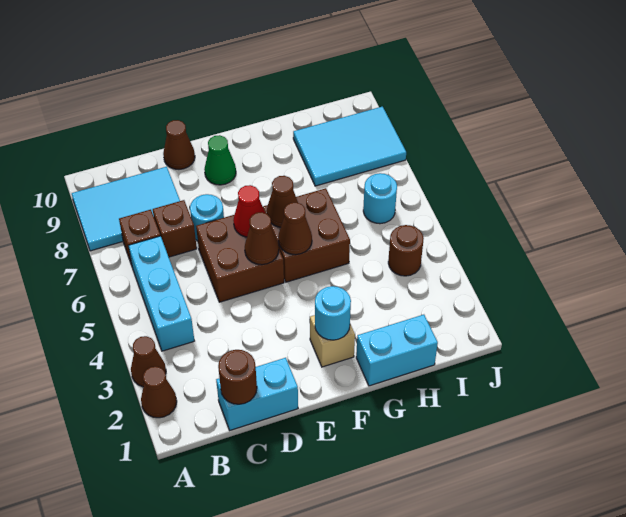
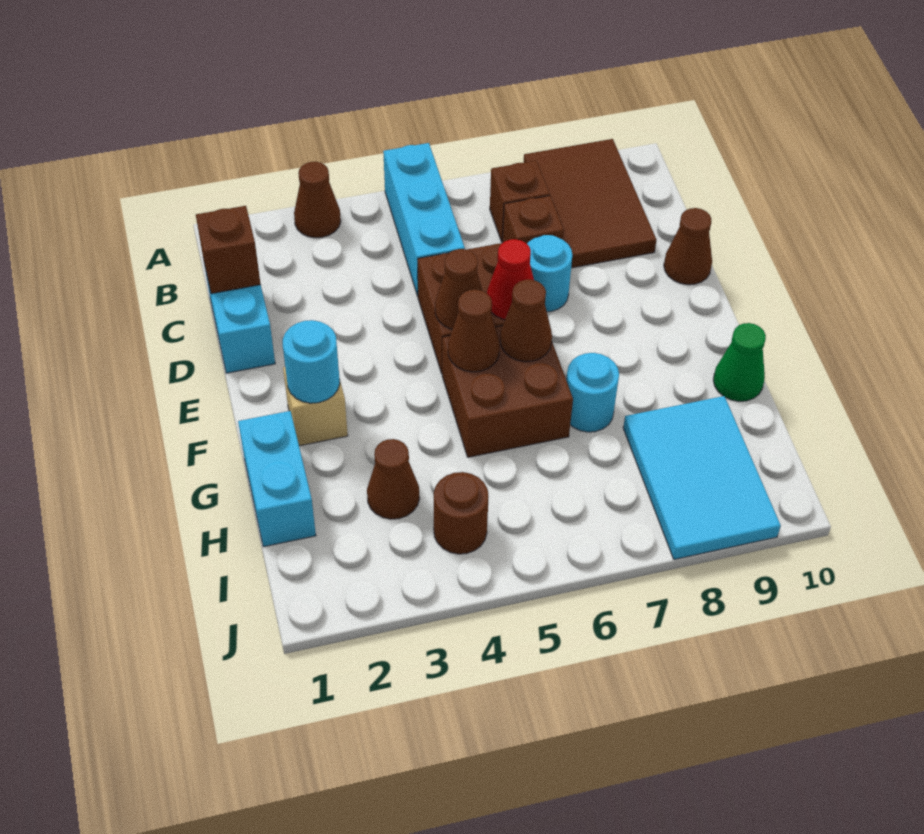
brown 1x1 cone [141,367,177,418] -> brown 1x1 cone moved to [367,439,420,519]
cyan 2x3 tile [72,167,180,251] -> brown 2x3 tile [524,139,656,268]
cyan 1x3 brick [128,236,194,351] -> cyan 1x3 brick turned to [383,143,465,296]
brown 1x1 round brick [218,350,257,404] -> brown 1x1 brick [196,206,261,294]
green 1x1 cone [204,135,236,185] -> green 1x1 cone moved to [713,323,766,401]
cyan 1x1 round brick [363,173,397,224] -> cyan 1x1 round brick moved to [566,353,619,432]

